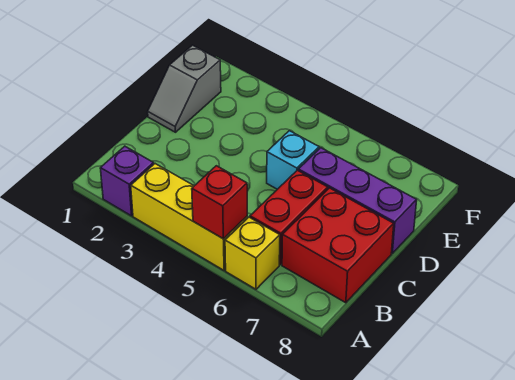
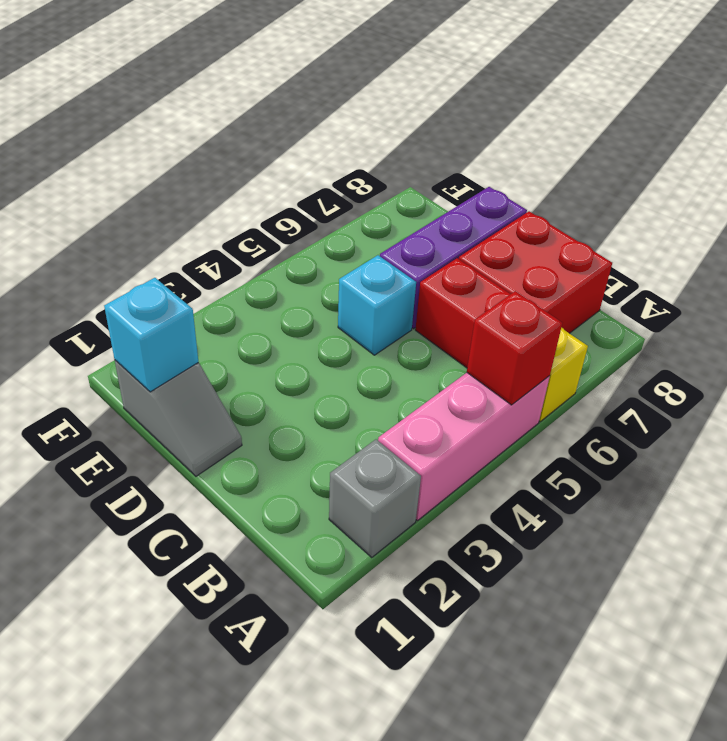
purple 1x1 brick [100,146,154,216] -> grey 1x1 brick [329,439,421,557]
yellow 1x3 brick [131,164,247,270] -> pink 1x3 brick [378,373,550,520]
none -> cyan 1x1 brick [104,278,198,392]

